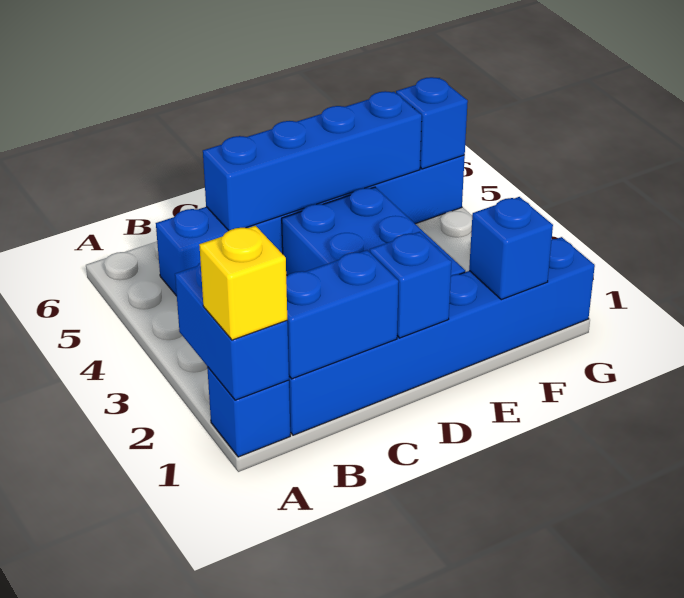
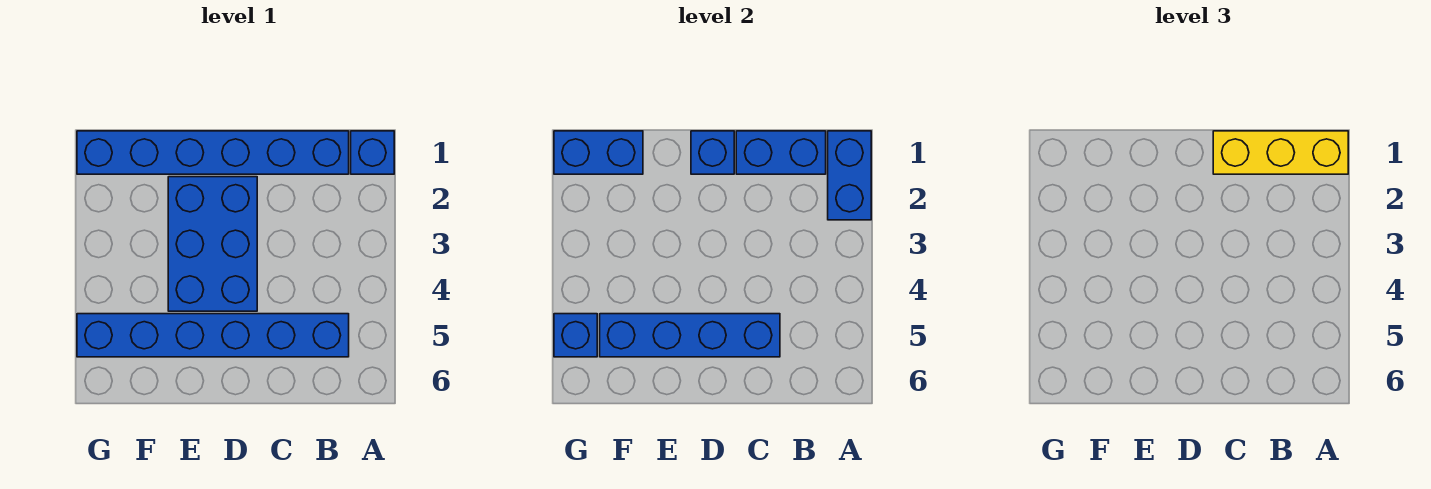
yellow 1x1 brick [199,226,287,340] -> yellow 1x3 brick [1213,131,1348,174]
blue 1x1 brick [469,197,553,300] -> blue 1x2 brick [554,131,643,174]

